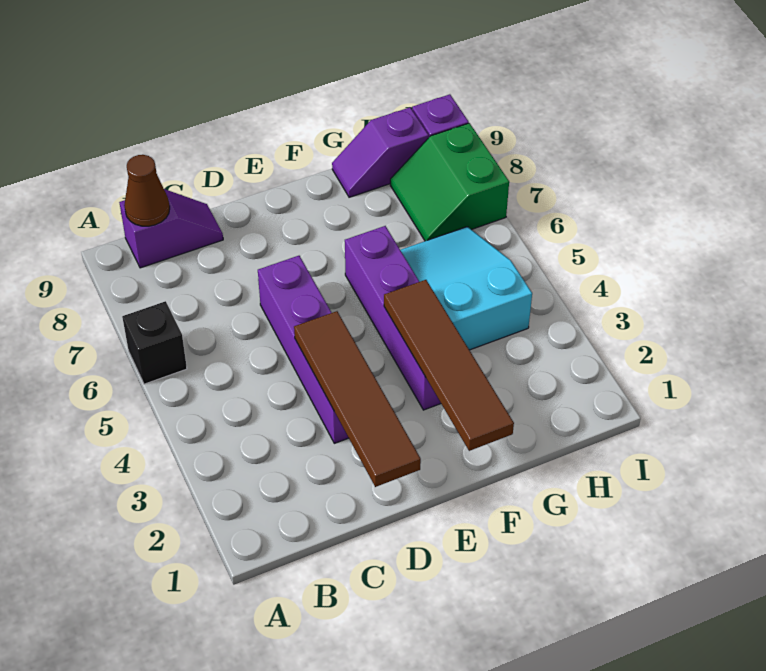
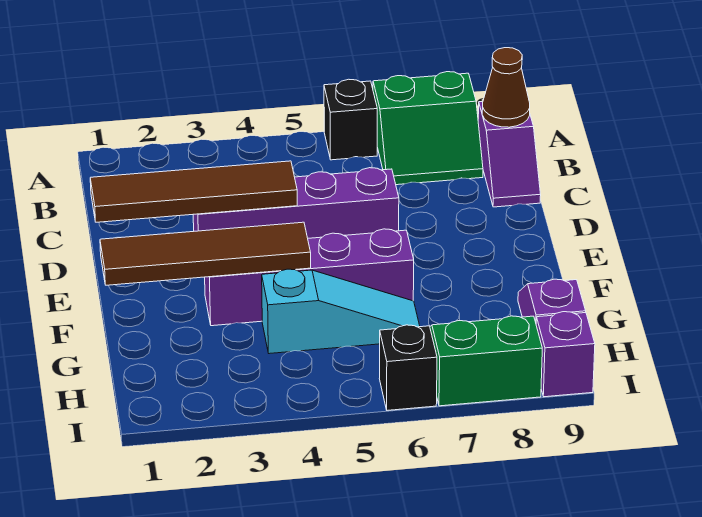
none -> green 2x2 slope [373,72,483,185]
cyan 2x3 slope [401,227,532,350] -> cyan 1x3 slope [262,269,420,354]
none -> black 1x1 brick [379,325,437,410]

